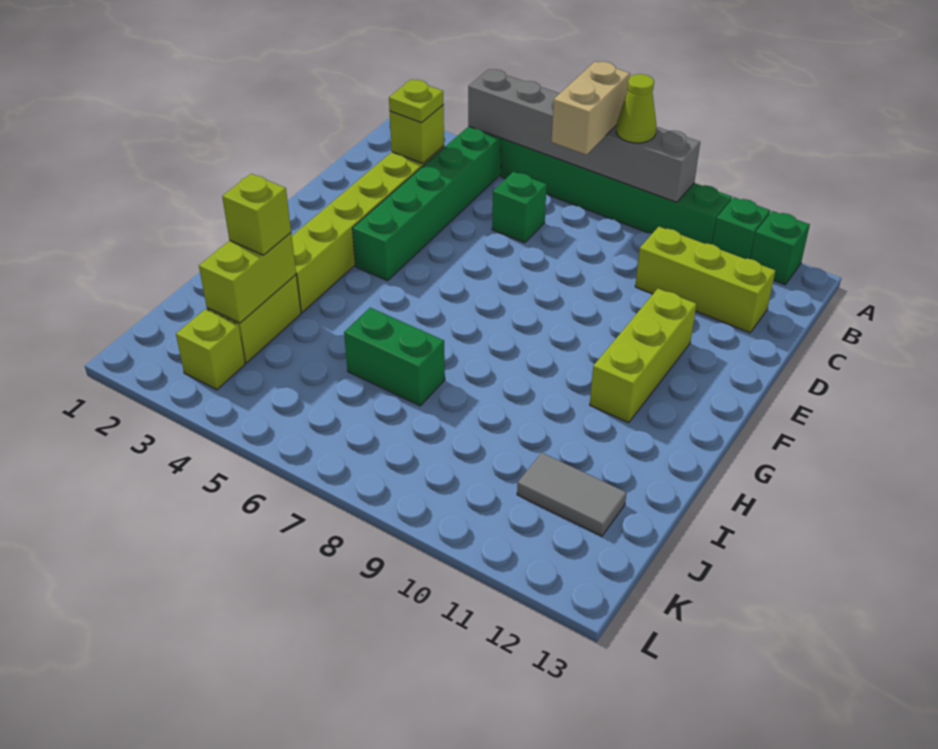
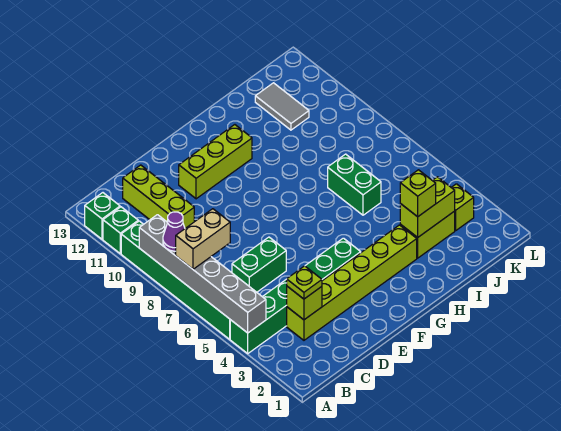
lime 1x1 cone [616,74,656,143] -> purple 1x1 cone [163,212,185,251]
green 1x1 brick [492,172,547,243] -> green 1x2 brick [232,237,286,292]

